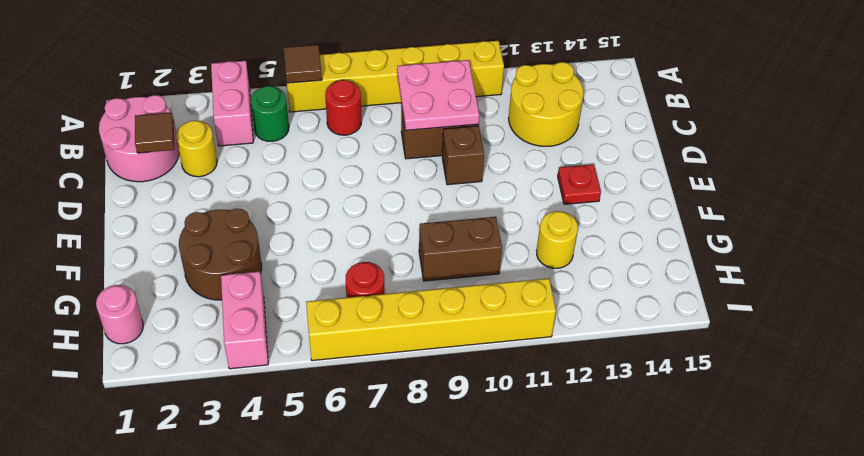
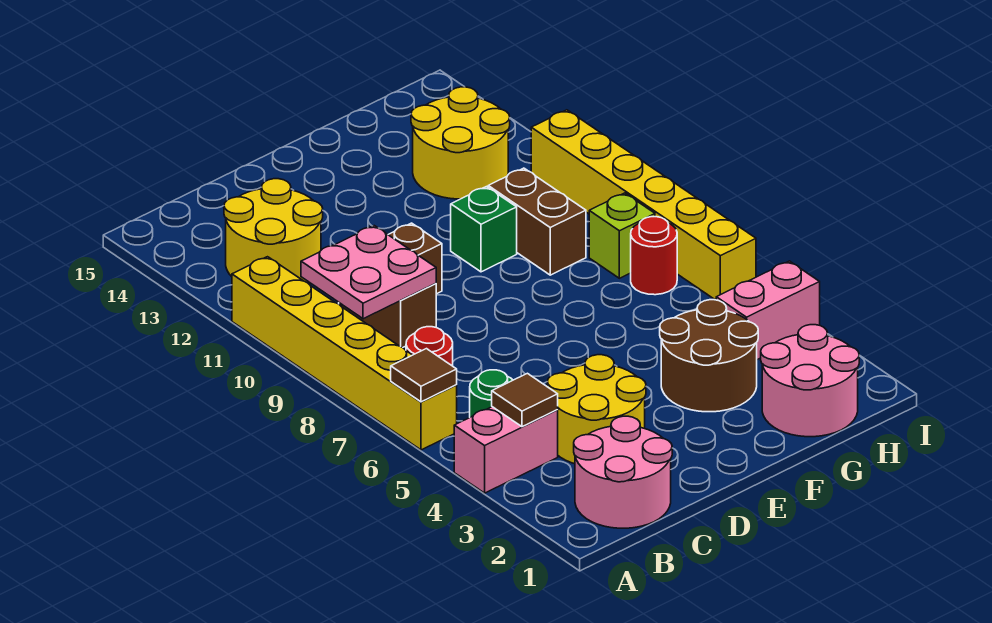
brown 1x1 tile [135,113,174,153] -> brown 1x1 tile moved to [492,373,558,427]
yellow 1x1 round brick [176,121,217,177] -> yellow 2x2 round brick [547,355,646,464]
red 1x1 plate [558,164,601,204] -> none
none -> green 1x1 brick [451,187,517,272]
yellow 1x1 round brick [536,211,578,268] -> yellow 2x2 round brick [411,87,510,199]
pink 1x1 round brick [96,285,143,344] -> pink 2x2 round brick [761,325,859,437]
none -> lime 1x1 brick [589,193,655,278]

